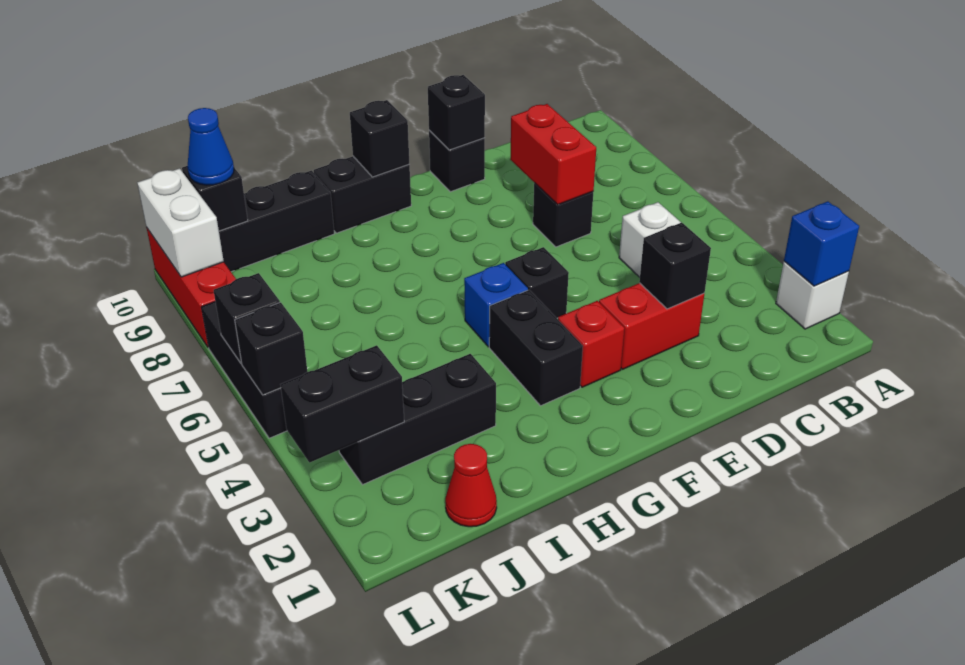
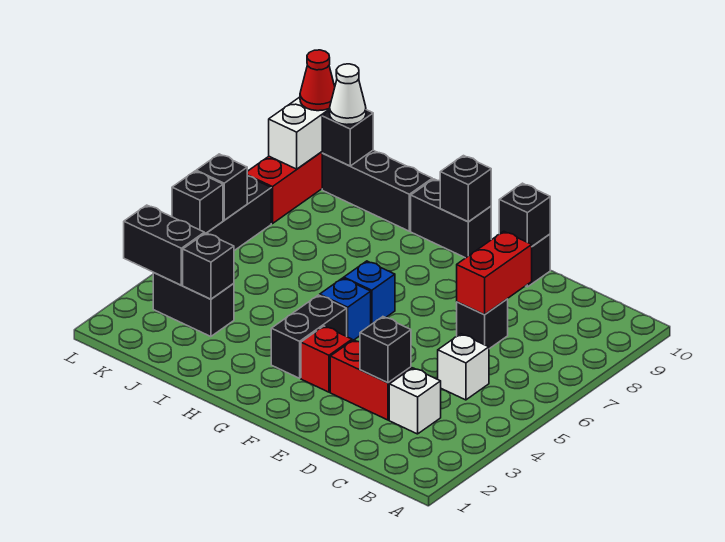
white 1x1 brick [776,261,849,329] -> white 1x1 brick moved to [389,368,441,434]
blue 1x1 brick [784,201,859,286] -> blue 1x1 brick moved to [344,261,395,324]
black 1x1 brick [505,247,569,318] -> black 1x1 brick moved to [183,233,234,299]
black 1x3 brick [339,354,496,485] -> black 1x2 brick [153,273,234,337]
red 1x1 cone [445,444,497,527] -> red 1x1 cone moved to [300,50,335,111]
blue 1x1 cone [187,108,234,185] -> white 1x1 cone [330,64,366,125]

